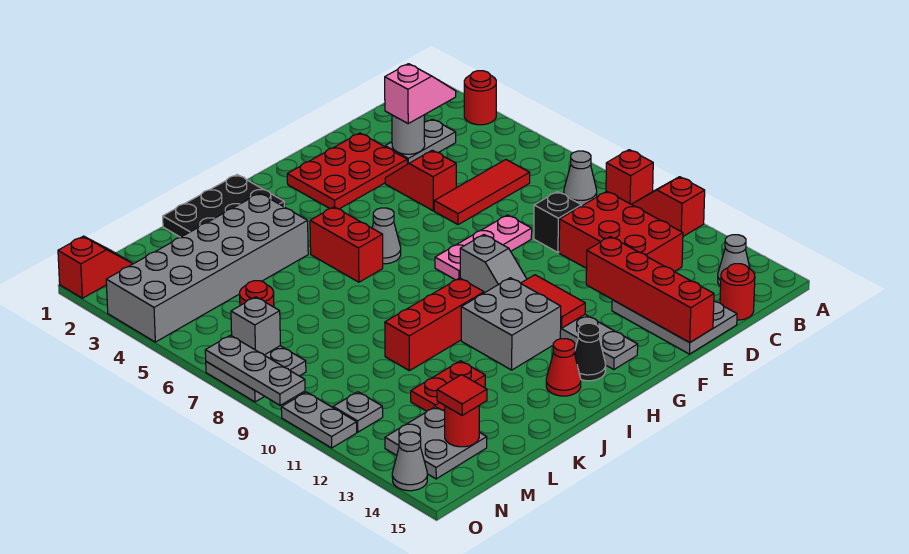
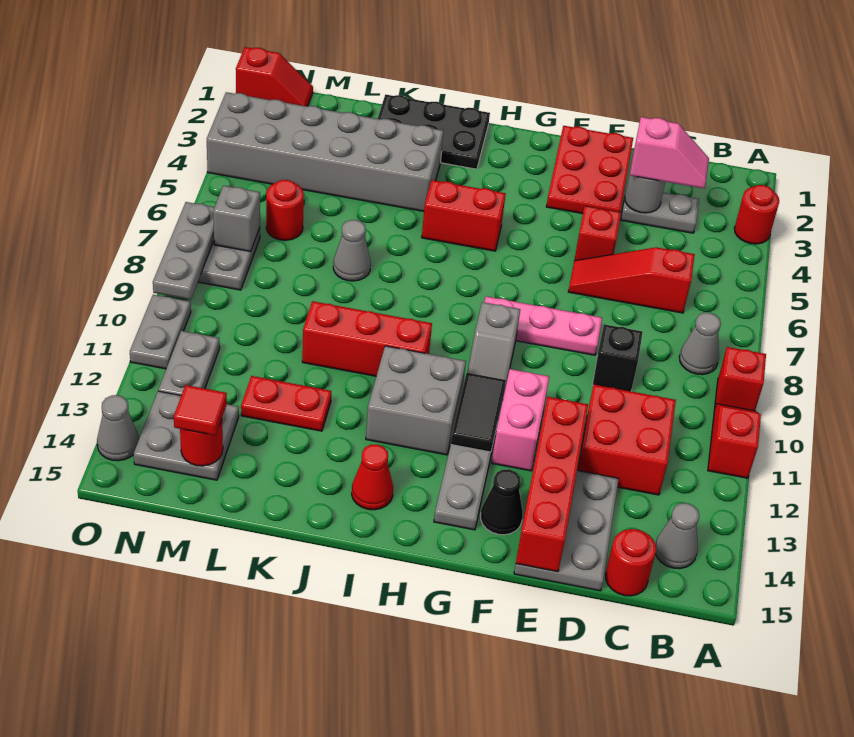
red 1x3 tile [434,160,530,225] -> red 1x3 slope [568,247,695,313]
red 2x3 brick [559,191,683,272] -> red 2x2 brick [578,385,676,495]
red 2x3 plate [287,133,407,209] -> red 2x3 plate turned to [546,126,633,214]
none -> pink 1x2 brick [492,369,549,471]
red 1x2 tile [521,275,585,328] -> black 1x2 tile [451,373,506,452]
grey 1x1 cone [372,208,401,264] -> grey 1x1 cone moved to [333,220,371,281]
black 1x1 cone [574,323,606,381] -> black 1x1 cone moved to [481,469,523,535]
red 1x2 brick [310,207,383,282] -> red 1x2 brick turned to [422,180,506,251]
grey 1x1 plate [333,392,383,432] -> grey 1x2 plate [158,331,220,395]

